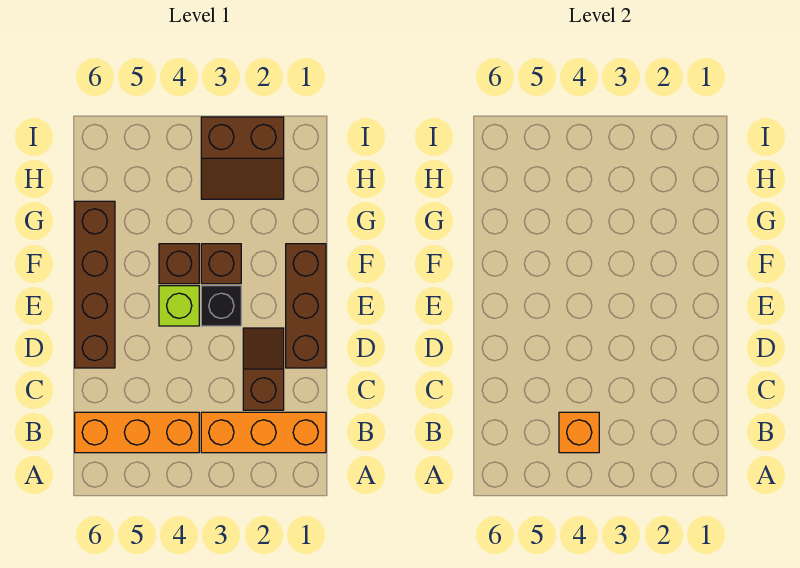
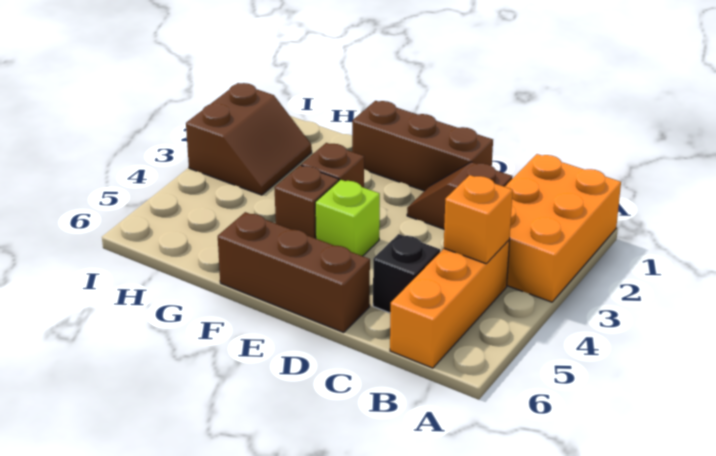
orange 1x3 brick [201,412,326,453] -> orange 2x3 brick [505,154,621,302]
brown 1x4 brick [75,201,115,368] -> brown 1x3 brick [218,212,370,333]
black 1x1 brick [201,286,241,326] -> black 1x1 brick moved to [373,234,440,313]

